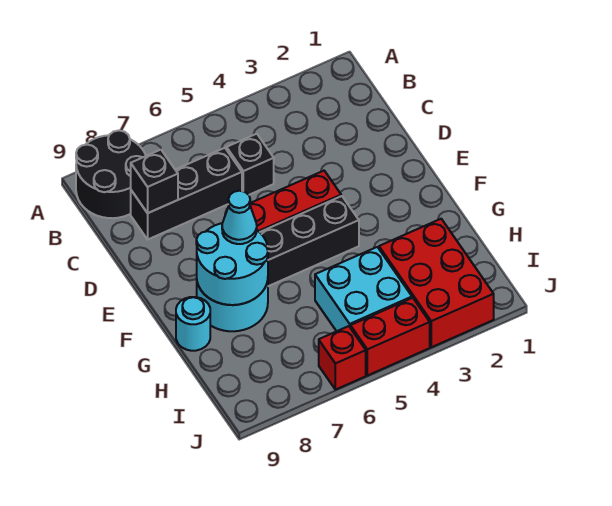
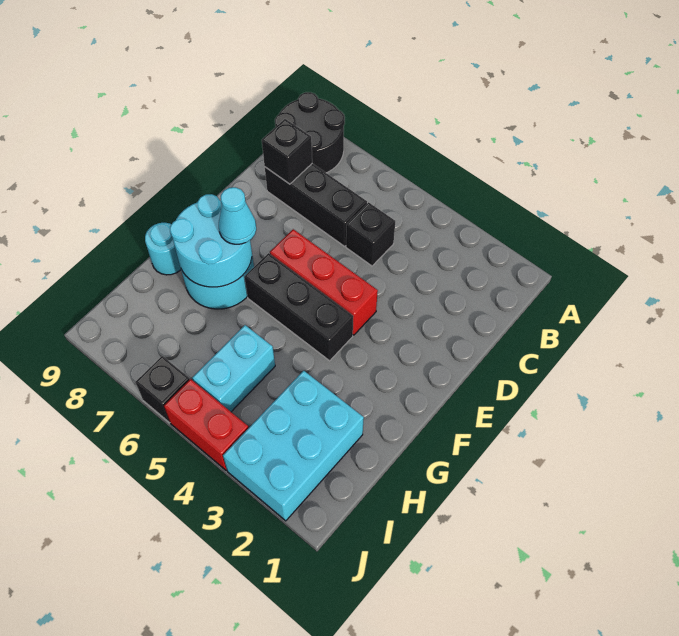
red 2x3 brick [379,219,494,347] -> cyan 2x3 brick [223,371,364,521]
cyan 2x2 brick [315,247,412,331] -> cyan 1x2 brick [192,325,275,412]
red 1x1 brick [319,326,366,390] -> black 1x1 brick [135,356,190,423]

